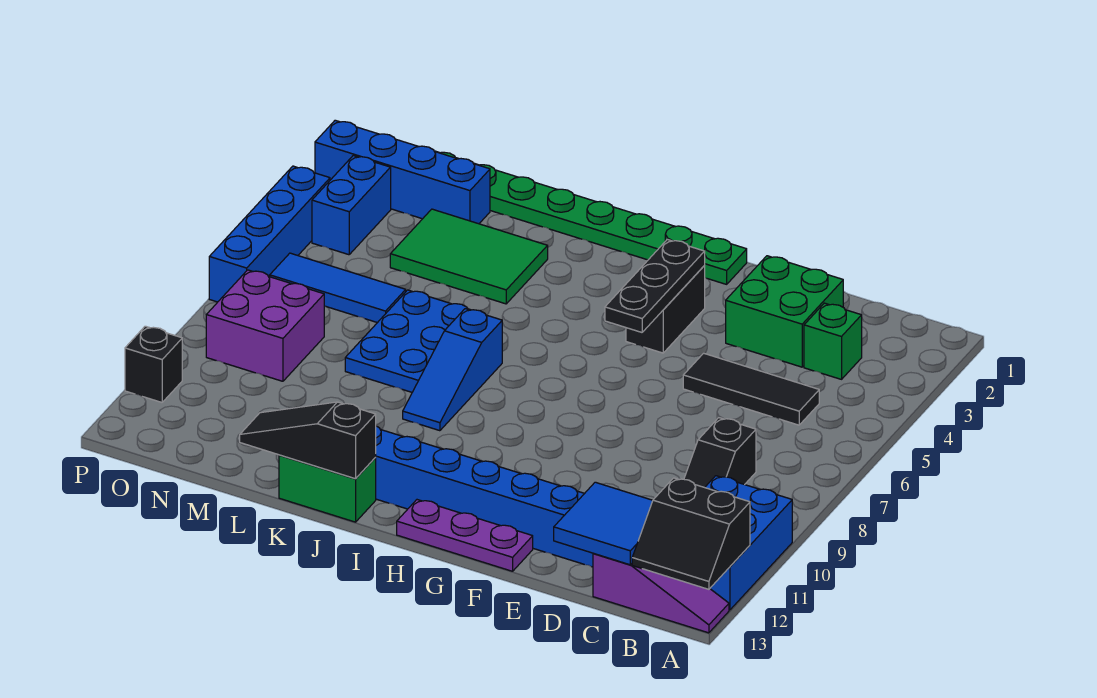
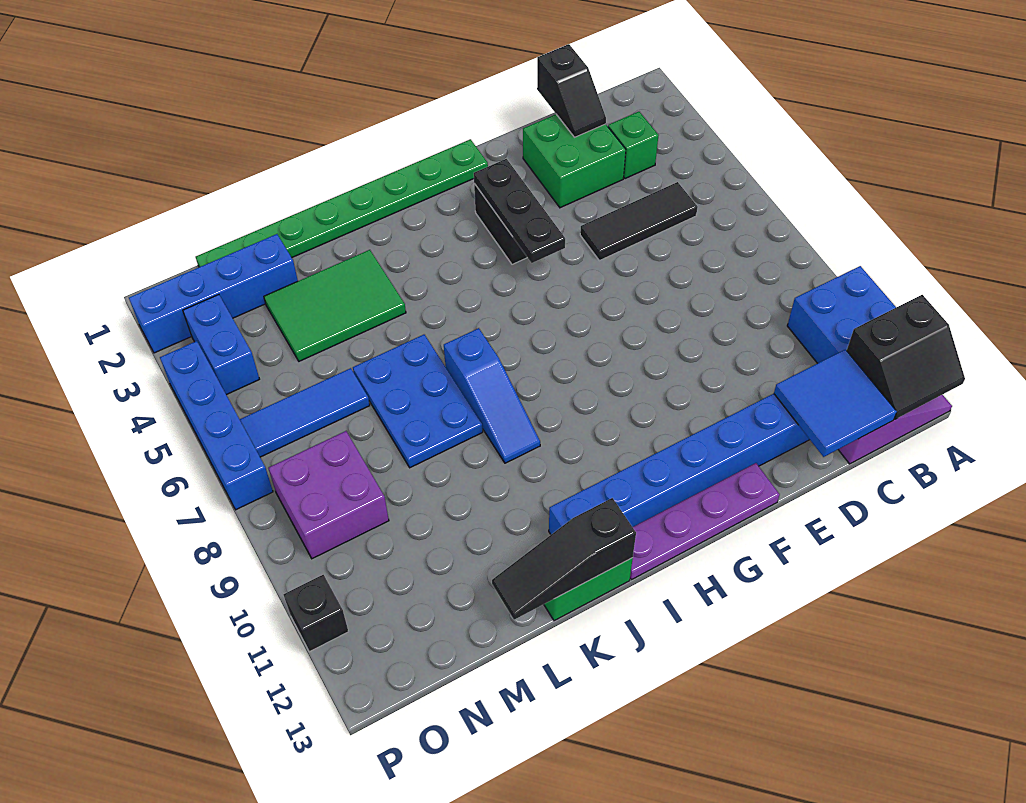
black 1x2 slope [684,418,756,488] -> black 1x2 slope moved to [537,44,606,137]
purple 1x3 plate [397,500,533,571] -> purple 1x4 plate [630,463,780,580]

